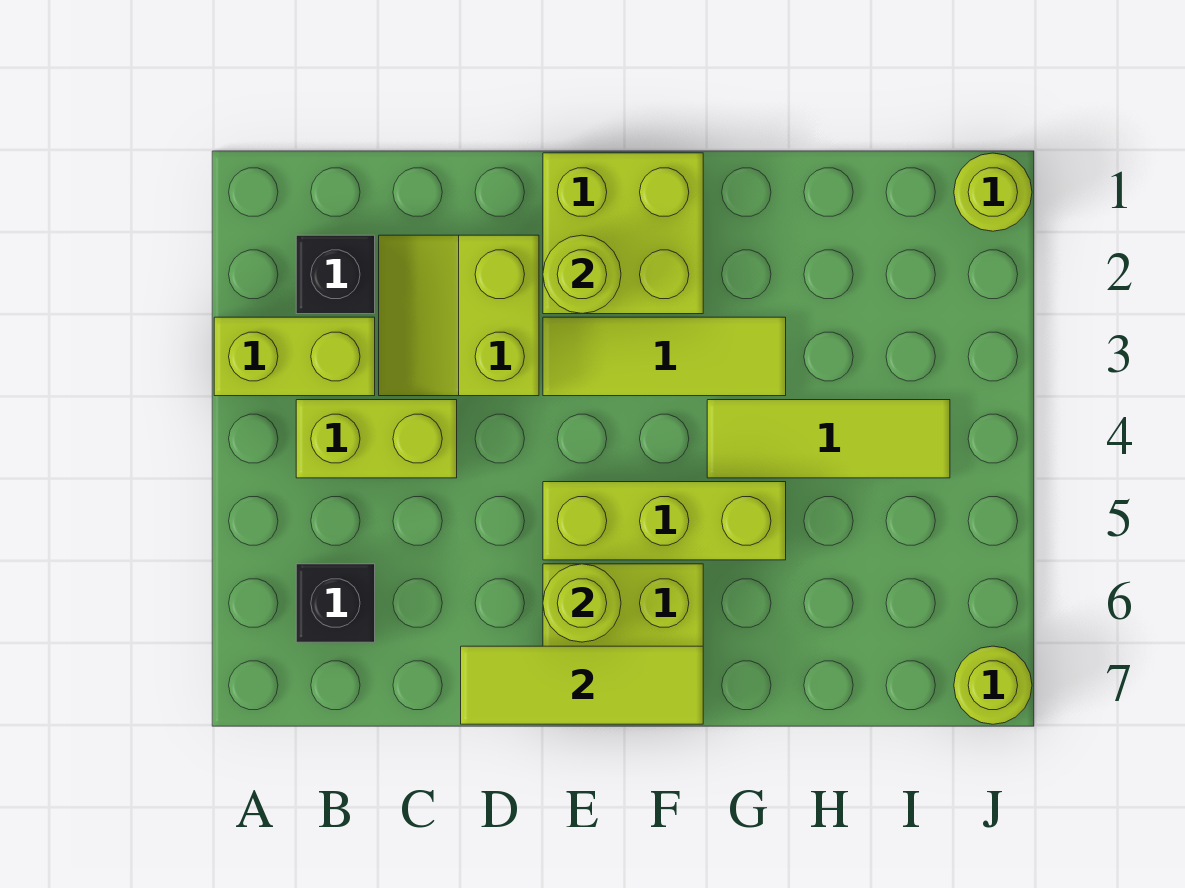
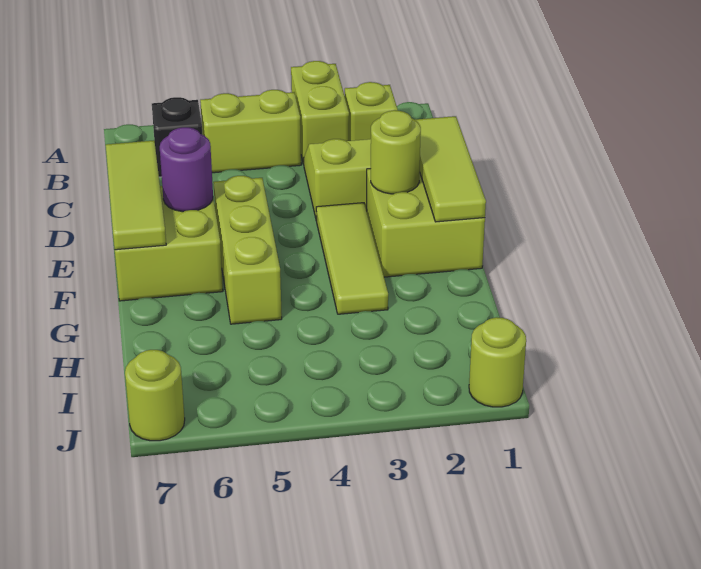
black 1x1 brick [296,235,375,314] -> lime 1x1 brick [345,82,398,141]
lime 1x2 brick [296,400,457,478] -> lime 1x2 brick turned to [200,90,301,173]
lime 1x1 round brick [543,564,621,642] -> purple 1x1 round brick [160,127,213,212]
lime 1x3 tile [707,400,950,478] -> lime 1x3 tile moved to [415,116,486,222]

